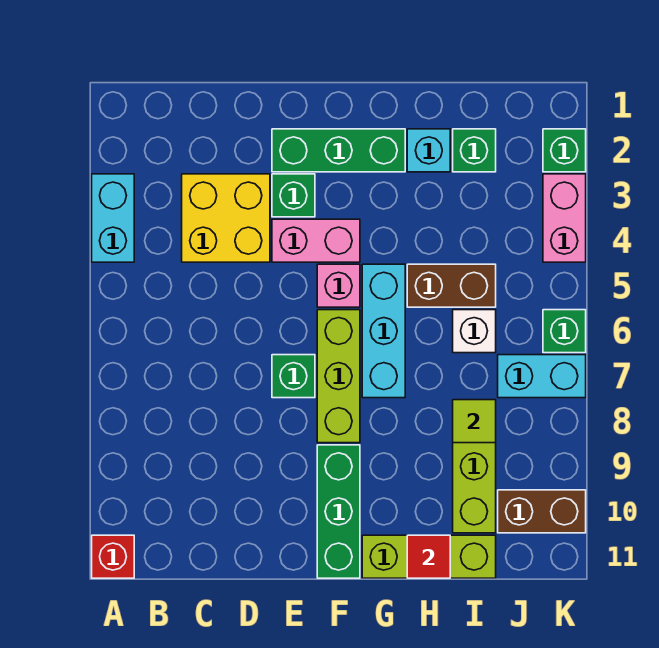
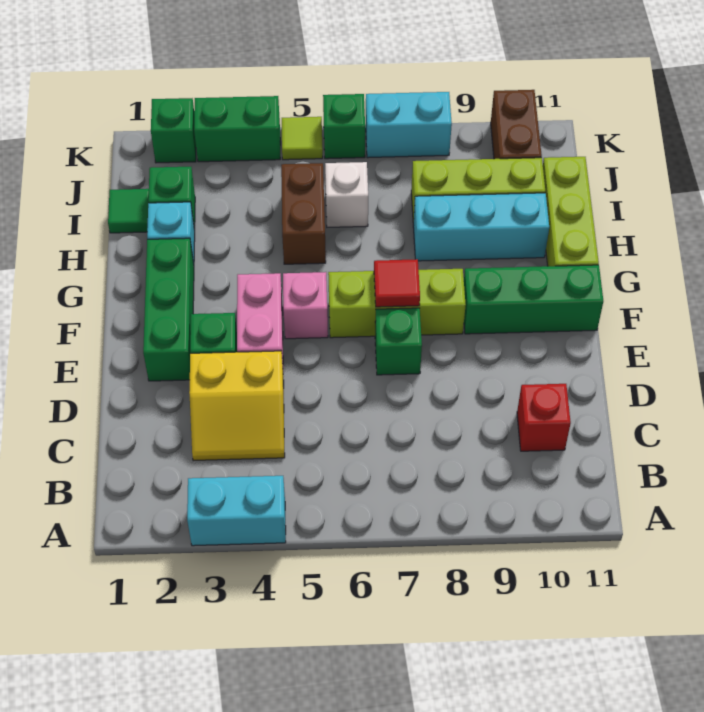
red 1x1 brick [92,535,134,578] -> red 1x1 brick moved to [517,384,571,451]
yellow 2x2 brick [182,174,270,262] -> yellow 2x2 slope [189,351,285,461]
cyan 1x3 brick [362,264,405,398] -> cyan 1x3 brick moved to [413,193,549,261]
red 1x1 tile [407,535,450,578] -> red 1x1 tile moved to [374,259,420,307]
none -> green 1x1 tile [108,189,149,233]
lime 1x1 tile [453,400,496,443] -> lime 1x1 tile moved to [282,117,323,160]
cyan 1x2 brick [498,355,586,398] -> cyan 1x2 brick turned to [366,92,452,158]
pink 1x2 brick [543,174,586,262] -> green 1x2 brick [194,96,280,162]

